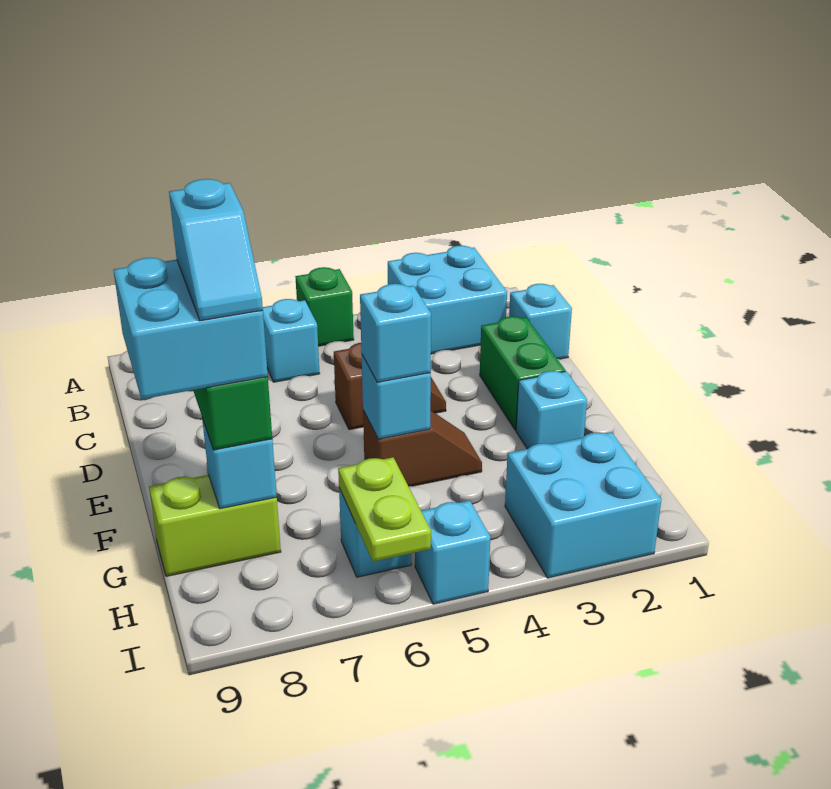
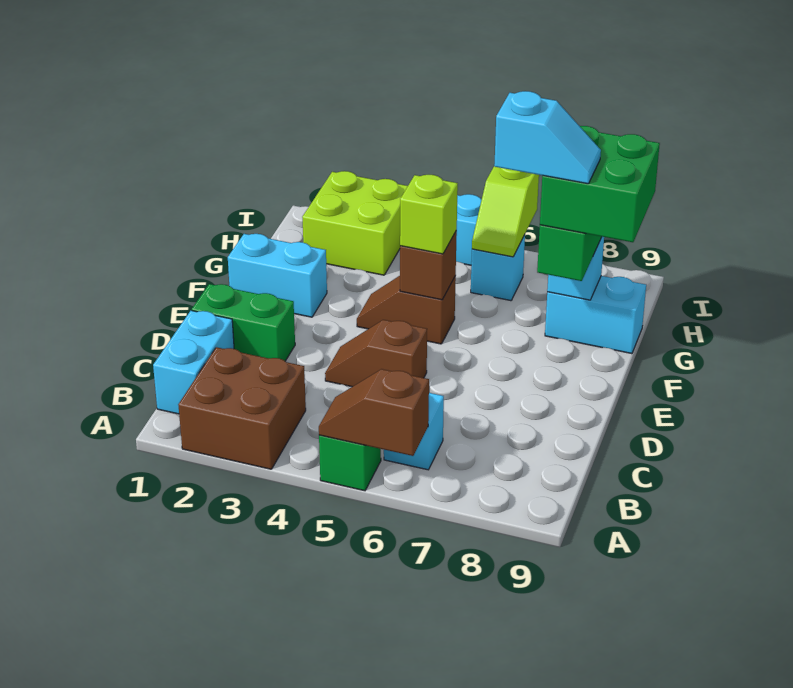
cyan 2x2 brick [388,246,507,354] -> brown 2x2 brick [178,347,306,469]
none -> brown 1x2 slope [319,369,429,456]
cyan 1x1 brick [509,284,572,359] -> cyan 1x2 brick [153,310,234,414]
green 1x2 brick [480,316,565,430] -> green 1x2 brick turned to [192,284,295,361]
cyan 1x1 brick [516,371,587,449] -> cyan 1x2 brick [228,234,327,317]
cyan 1x1 brick [362,355,431,439] -> brown 1x1 brick [400,231,457,300]
cyan 1x1 brick [360,284,431,382] -> lime 1x1 brick [400,175,458,254]
cyan 2x2 brick [114,258,268,399] -> green 2x2 brick [540,126,660,242]
cyan 1x2 slope [169,179,263,321] -> cyan 1x2 slope turned to [494,91,601,184]
lime 1x2 brick [149,475,281,576] -> cyan 1x2 brick [545,276,646,354]
cyan 2x2 brick [505,432,661,578] -> lime 2x2 brick [302,171,408,275]
lime 1x2 plate [338,457,431,562] -> lime 1x2 slope [472,166,539,257]

